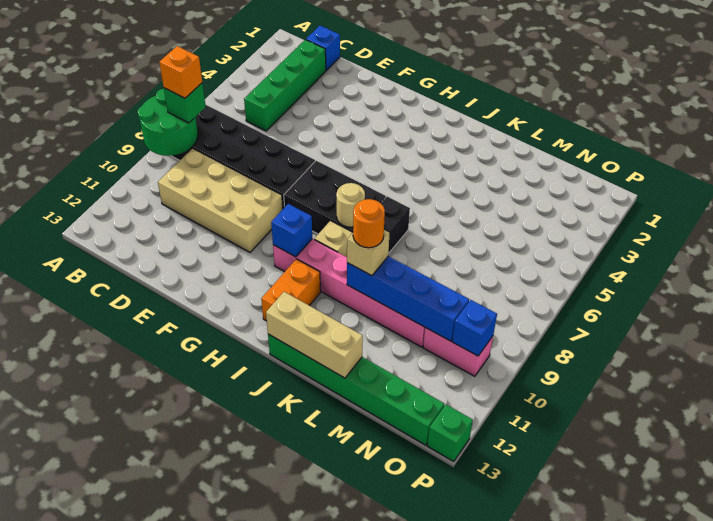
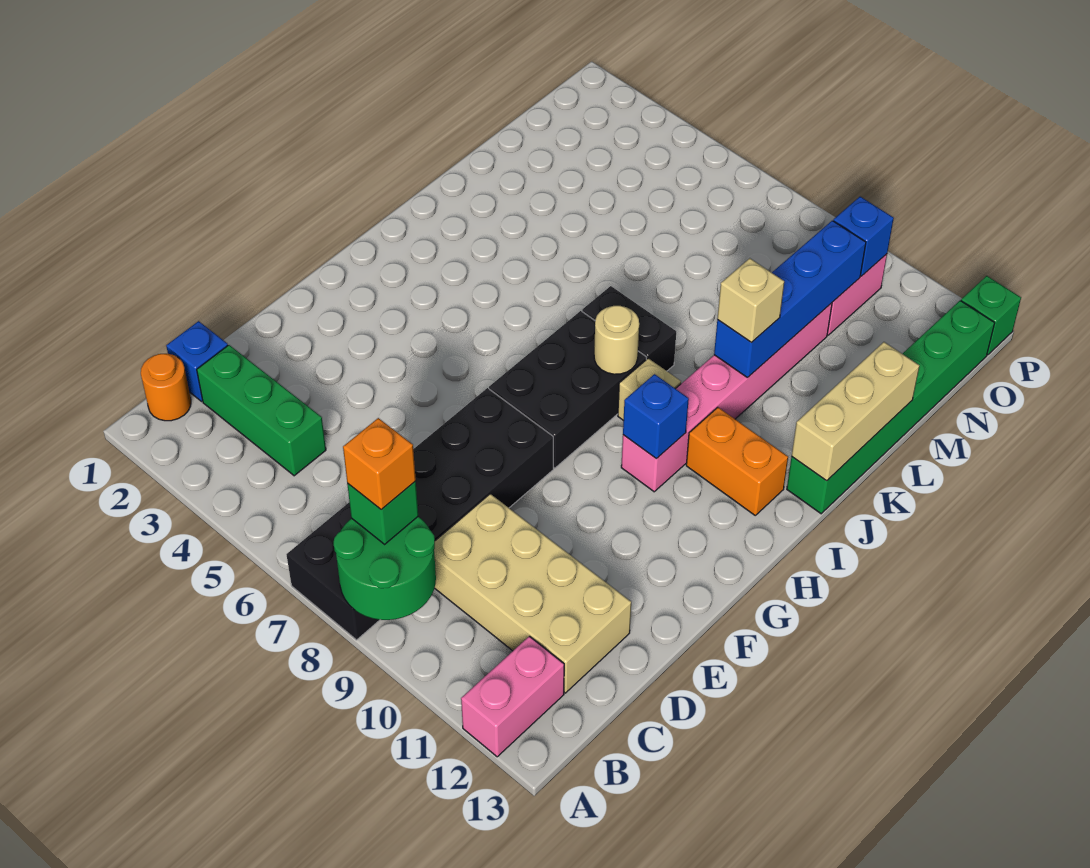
none -> pink 1x2 brick [461,636,564,757]
green 1x4 brick [244,40,326,131] -> green 1x3 brick [197,345,326,476]
tan 2x4 brick [158,148,283,252] -> tan 2x4 brick turned to [434,494,631,693]
orange 1x1 round brick [353,199,385,248] -> orange 1x1 round brick moved to [141,354,191,421]

